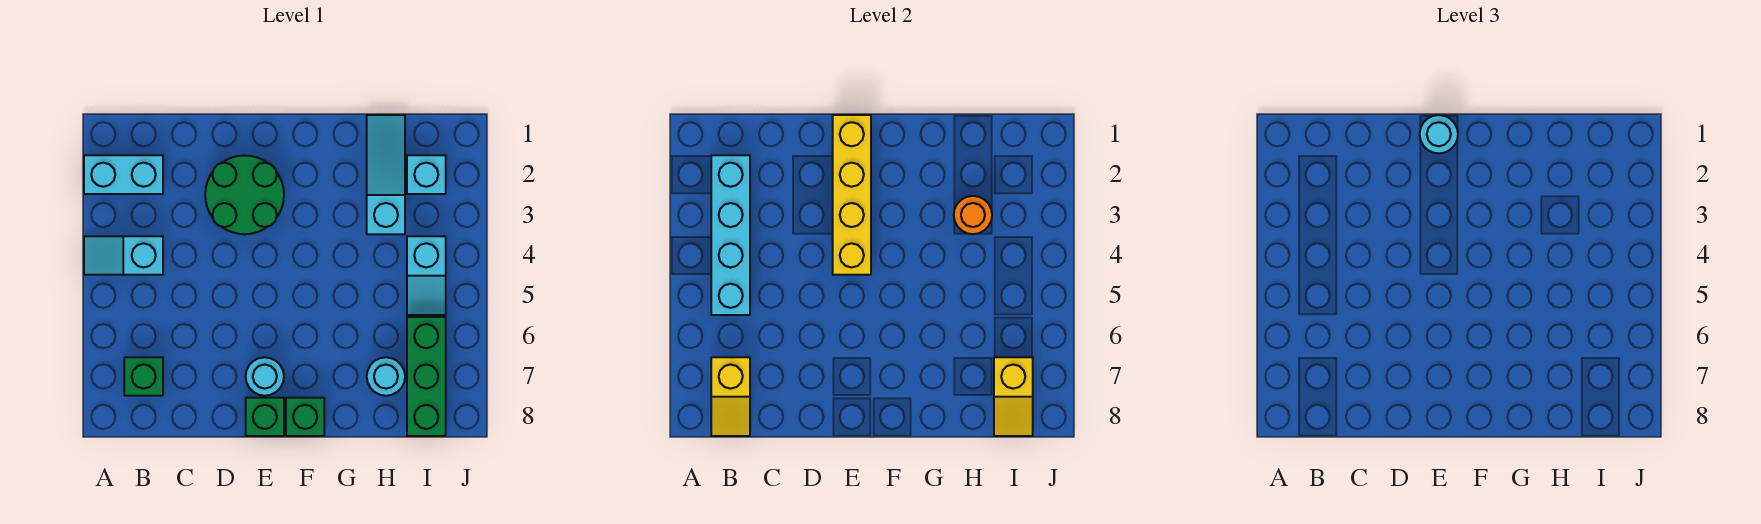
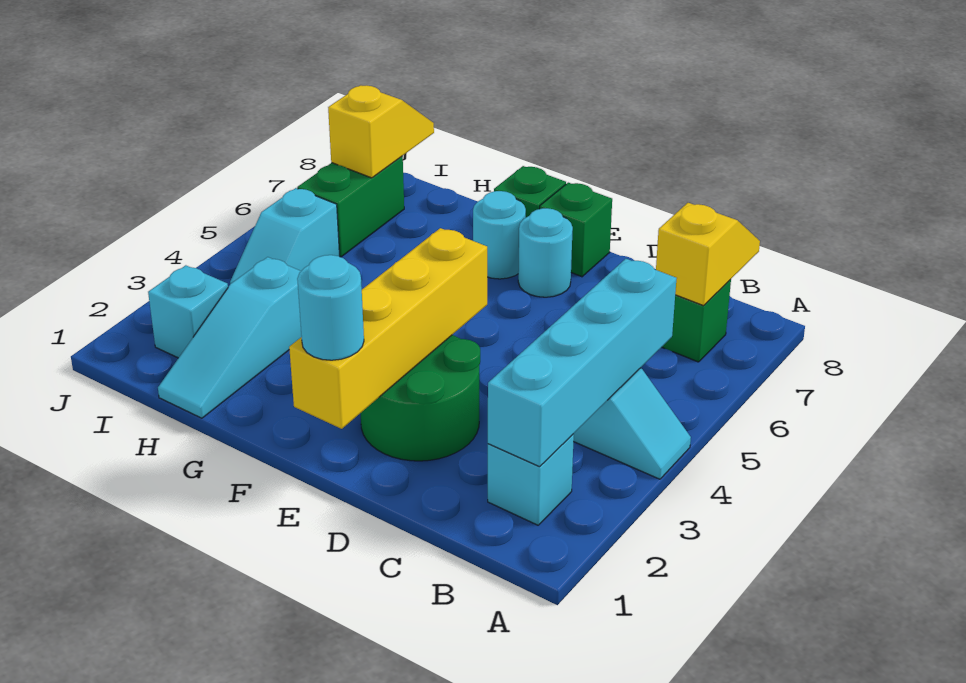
cyan 1x2 brick [84,155,163,194] -> cyan 1x1 brick [488,434,574,525]
orange 1x1 round brick [954,196,992,234] -> none
cyan 1x1 round brick [367,357,405,396] -> cyan 1x1 round brick moved to [473,191,526,279]
cyan 1x2 slope [407,236,446,315] -> cyan 1x2 slope turned to [230,188,339,284]
green 1x3 brick [407,317,446,436] -> green 1x2 brick [297,156,404,257]

